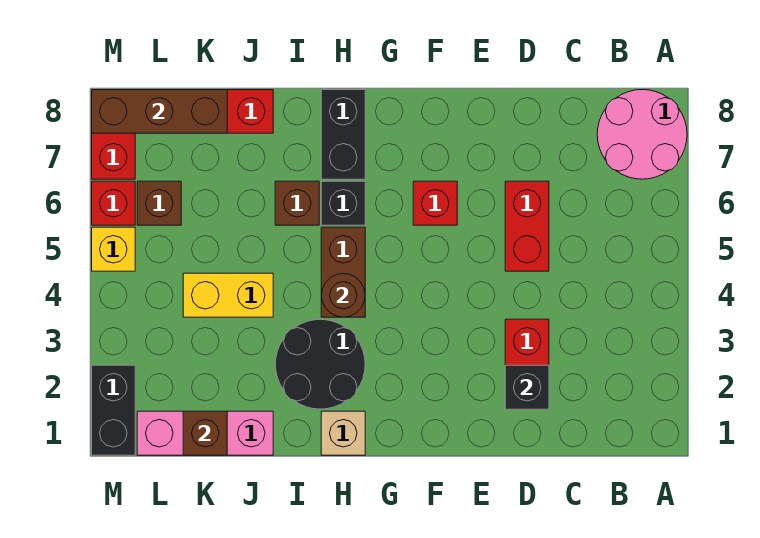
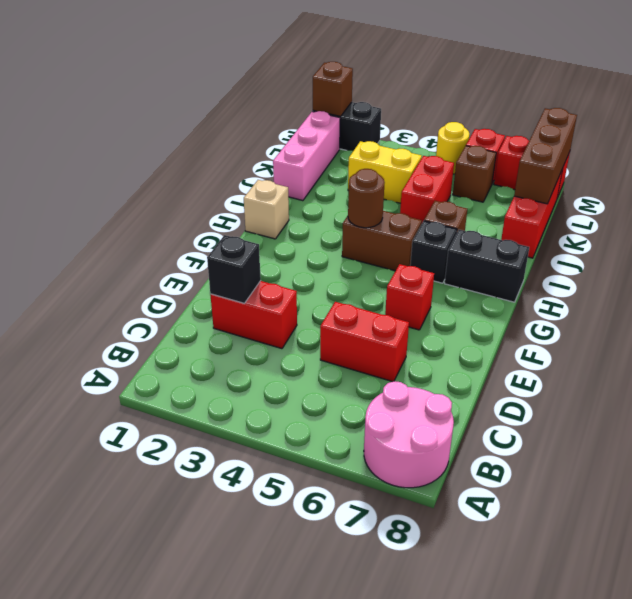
black 2x2 round brick [275,319,365,409] -> none
yellow 1x2 brick [183,273,273,317] -> yellow 1x2 brick turned to [348,141,422,203]
none -> red 1x2 brick [400,156,454,223]
brown 1x1 brick [183,411,227,455] -> brown 1x1 brick moved to [313,62,353,116]
yellow 1x1 brick [92,227,135,271] -> yellow 1x1 round brick [436,122,469,174]

